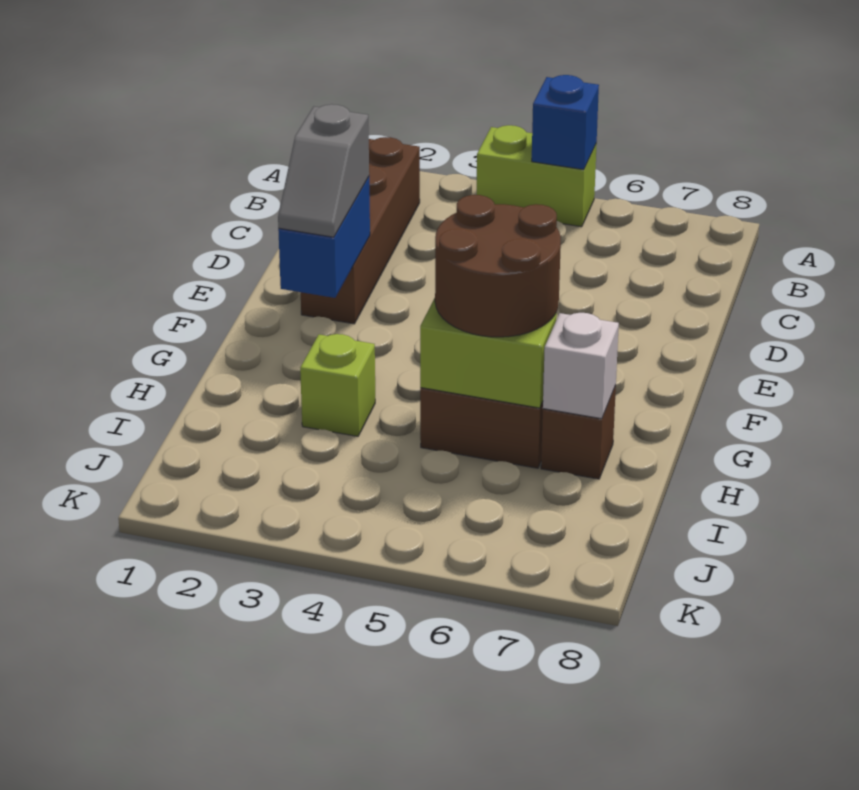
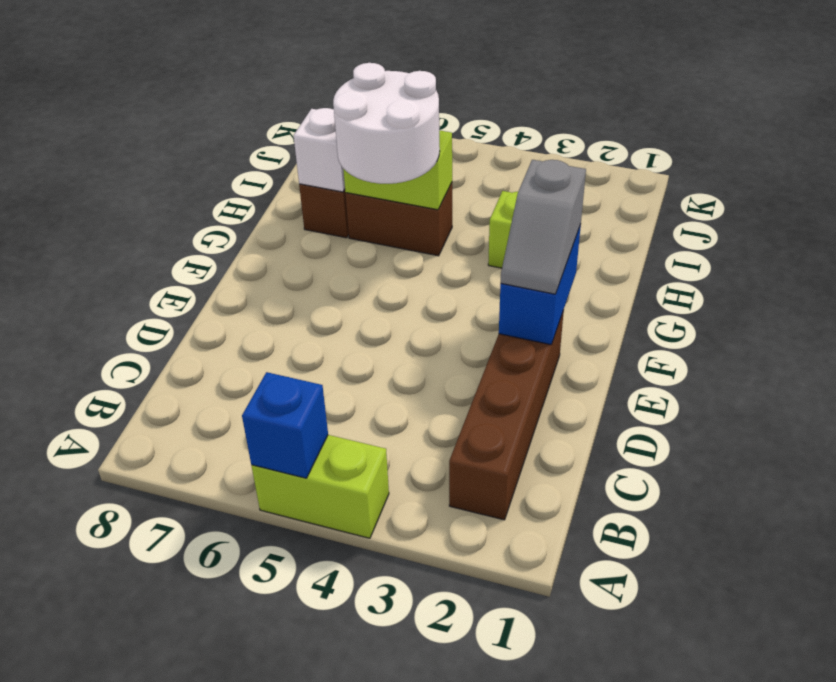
grey 1x2 slope [278,104,369,237] -> grey 1x2 slope turned to [501,160,586,294]
brown 2x2 round brick [435,195,561,337] -> white 2x2 round brick [333,63,440,184]

